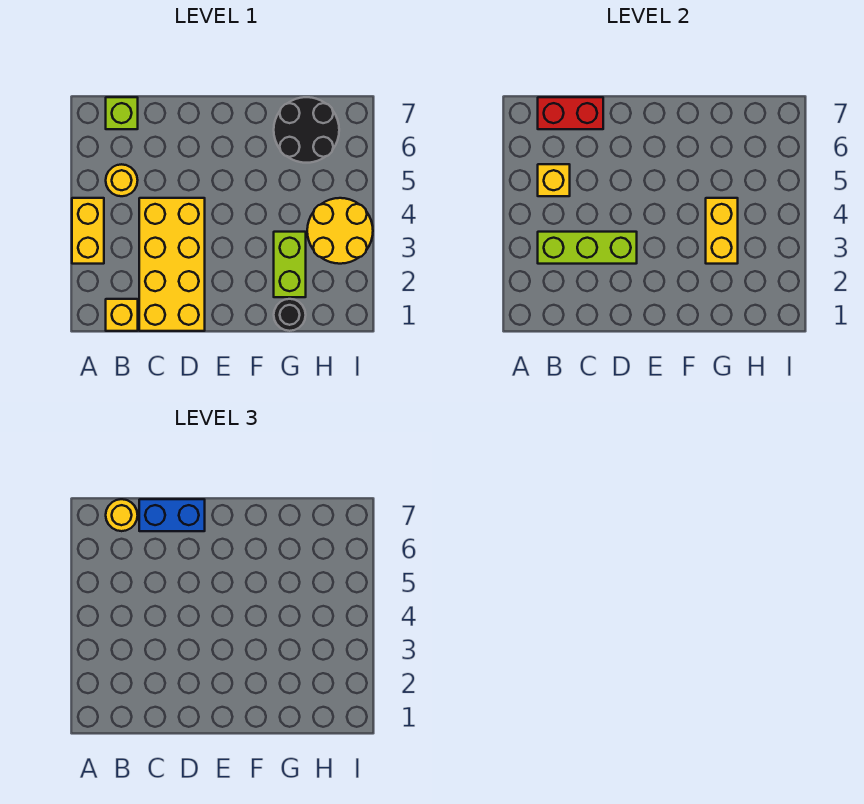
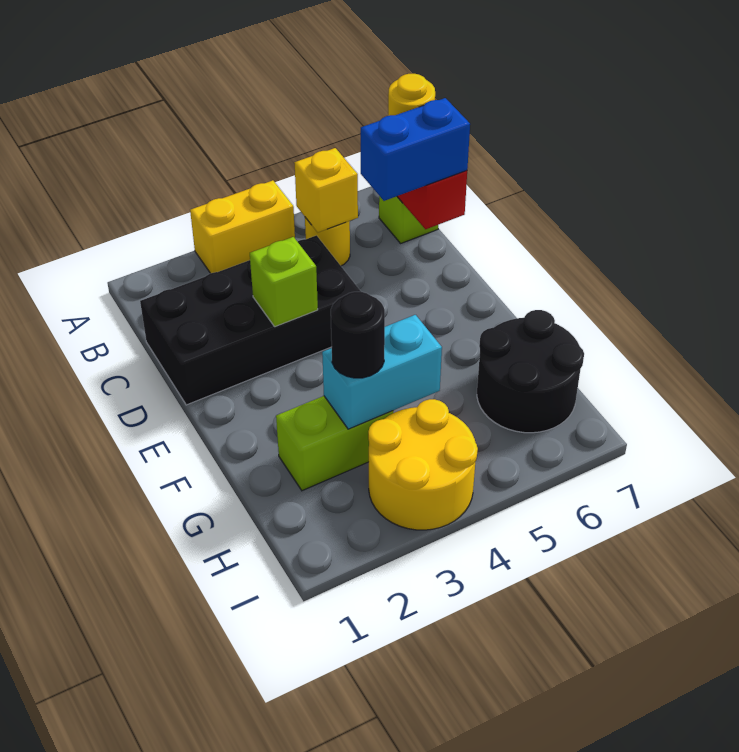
yellow 1x1 brick [106,299,138,331] -> none
lime 1x3 brick [538,232,637,264] -> lime 1x1 brick [250,237,318,327]
yellow 2x4 brick [139,198,205,331] -> black 2x4 brick [140,235,361,405]
blue 1x2 brick [139,499,205,531] -> blue 1x2 brick turned to [361,98,470,201]
black 1x1 round brick [274,299,306,331] -> black 1x1 round brick moved to [331,292,385,378]
yellow 1x2 brick [706,198,738,264] -> cyan 1x2 brick [322,315,442,429]

